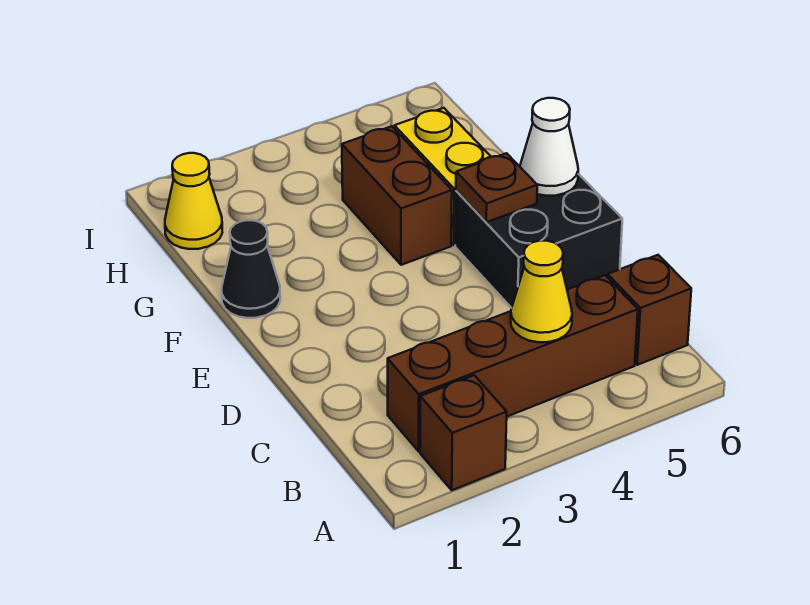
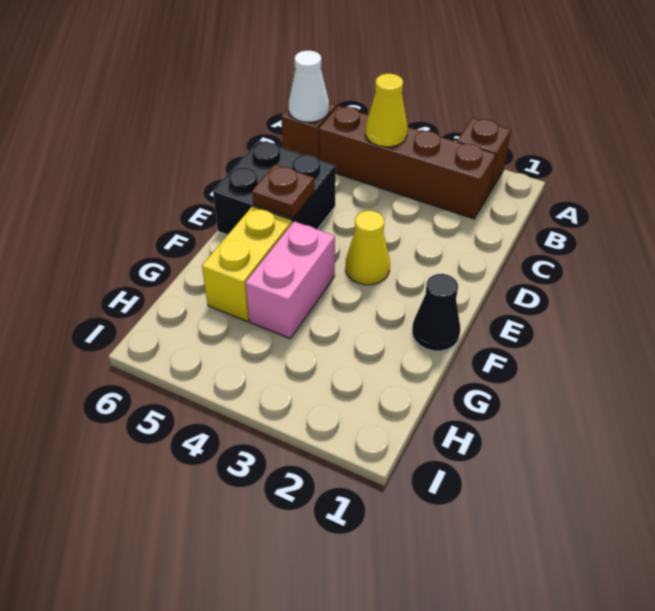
white 1x1 cone [520,98,578,196] -> white 1x1 cone moved to [289,50,329,122]
brown 1x2 brick [342,126,452,265] -> pink 1x2 brick [246,221,335,338]
yellow 1x1 cone [165,153,222,249] -> yellow 1x1 cone moved to [346,211,390,285]

